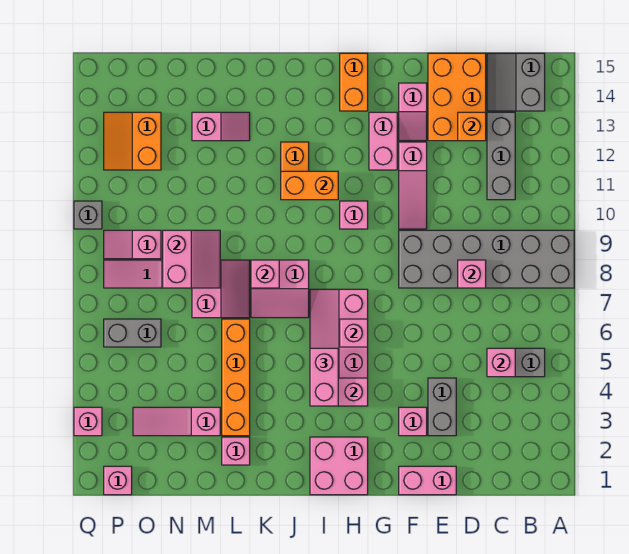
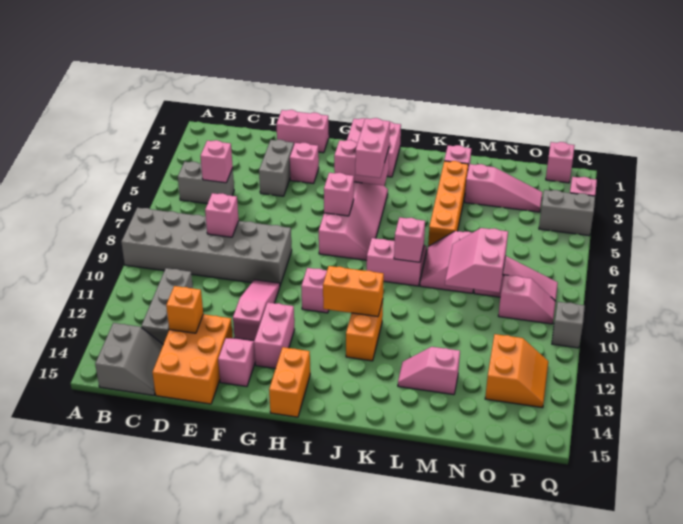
grey 1x2 brick [104,319,161,347] -> grey 1x2 brick moved to [539,190,595,236]

